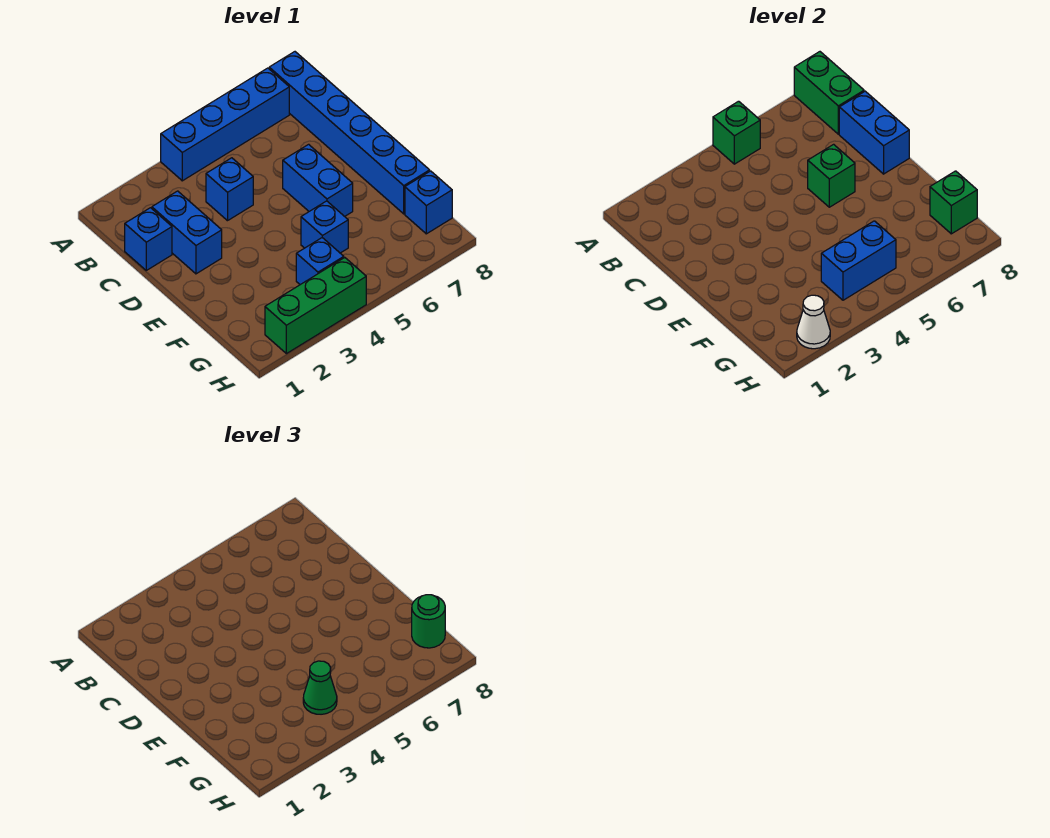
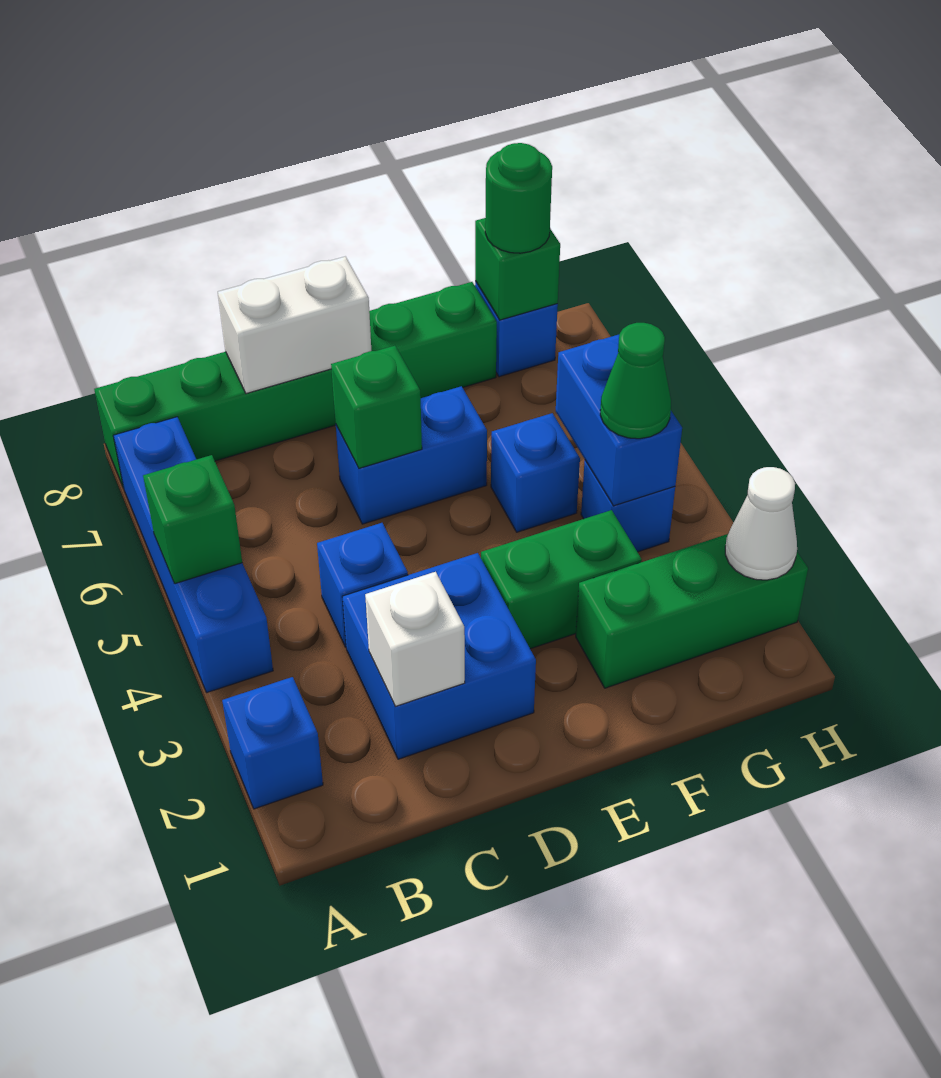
blue 1x6 brick [269,52,430,214] -> green 1x6 brick [94,282,497,488]
green 1x2 brick [794,52,864,134] -> green 1x2 brick moved to [481,510,642,649]
blue 1x1 brick [125,208,172,270] -> blue 1x1 brick moved to [222,677,323,809]
blue 1x2 brick [152,191,222,274] -> blue 2x2 brick [342,553,536,759]
none -> white 1x1 brick [365,572,465,706]
blue 1x2 brick [839,91,909,174] -> white 1x2 brick [218,257,371,394]
green 1x3 brick [265,258,366,354] -> green 1x3 brick turned to [576,534,808,688]

